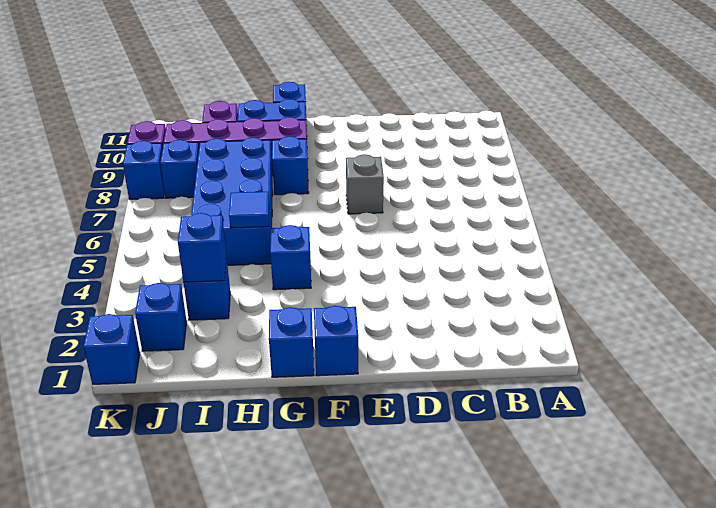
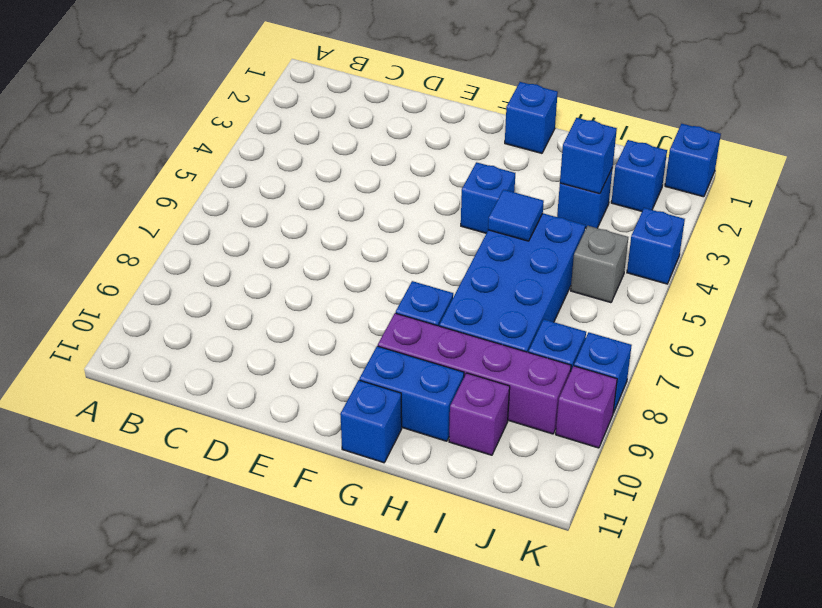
grey 1x1 brick [346,154,384,214] -> grey 1x1 brick moved to [571,226,628,303]
blue 1x1 brick [314,306,358,376] -> blue 1x1 brick moved to [627,208,685,284]

